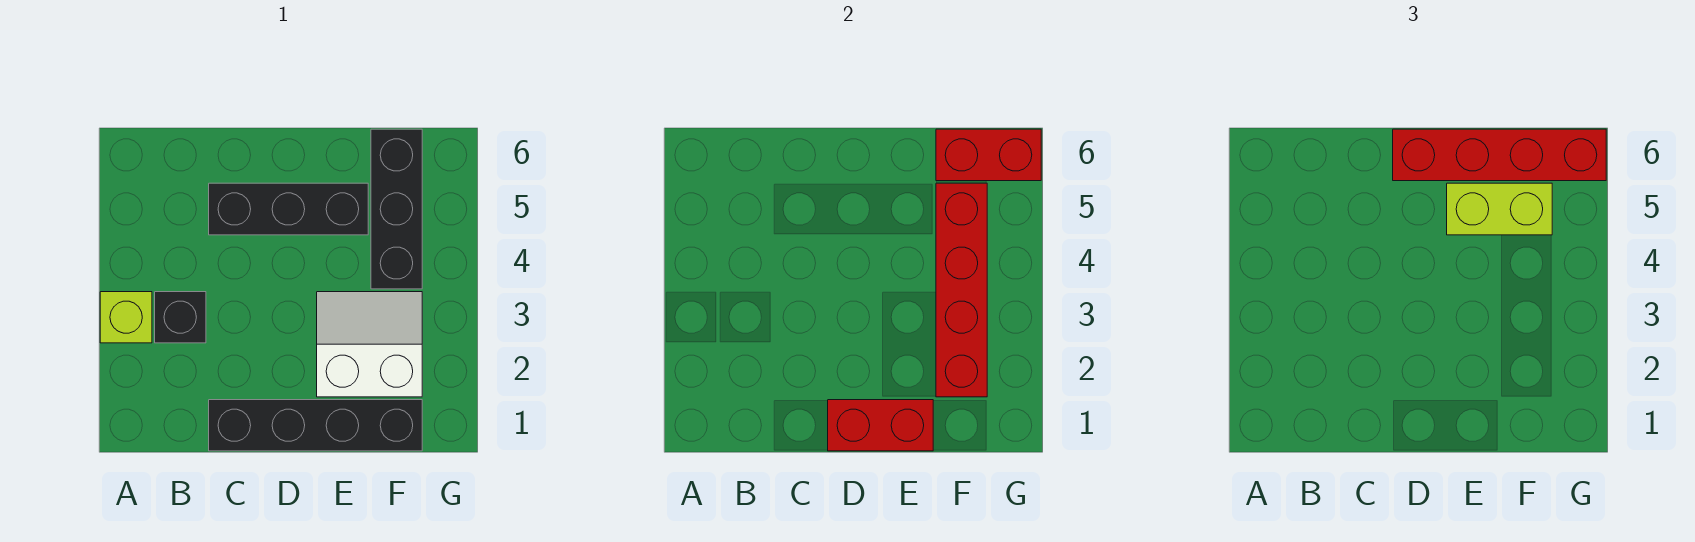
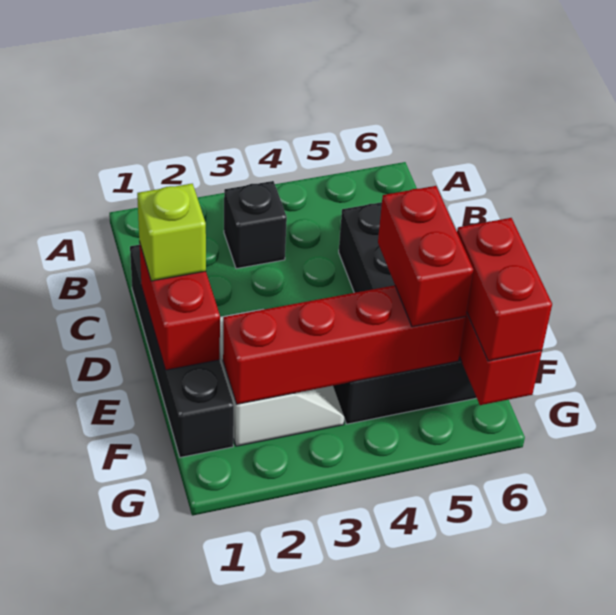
lime 1x1 brick [100,292,152,343] -> lime 1x1 brick moved to [137,184,206,281]
red 1x4 brick [1393,129,1606,181] -> red 1x2 brick [457,218,552,361]
lime 1x2 brick [1447,183,1552,235] -> red 1x2 brick [378,186,473,327]

